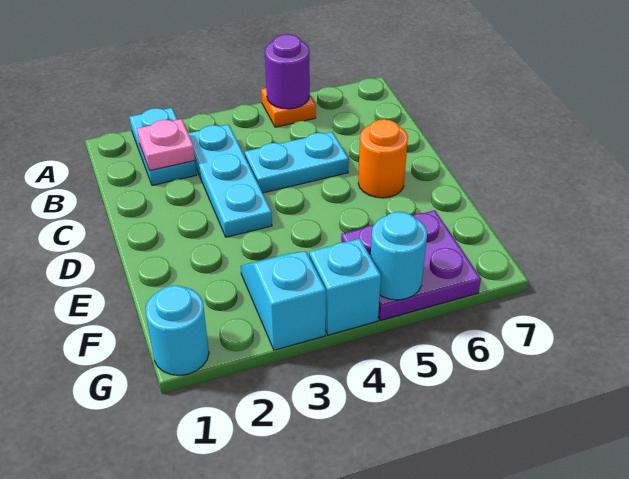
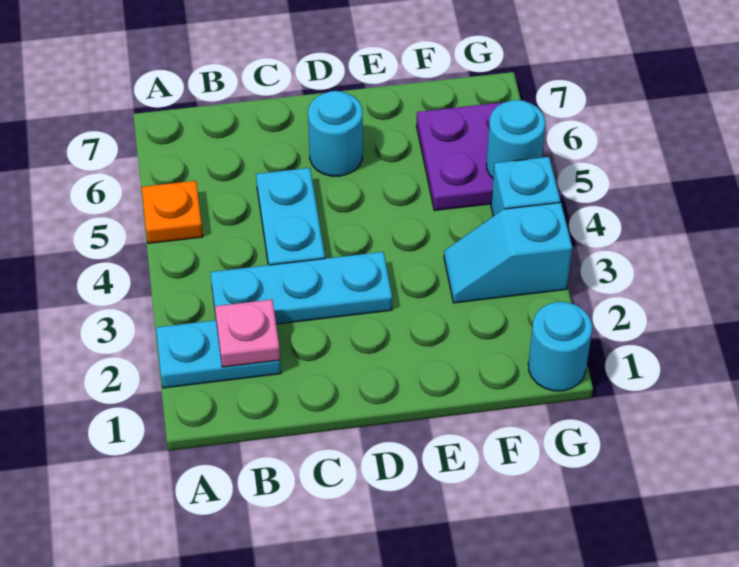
purple 1x1 round brick [265,34,310,109] -> none
orange 1x1 round brick [358,119,408,198] -> cyan 1x1 round brick [308,91,363,176]

